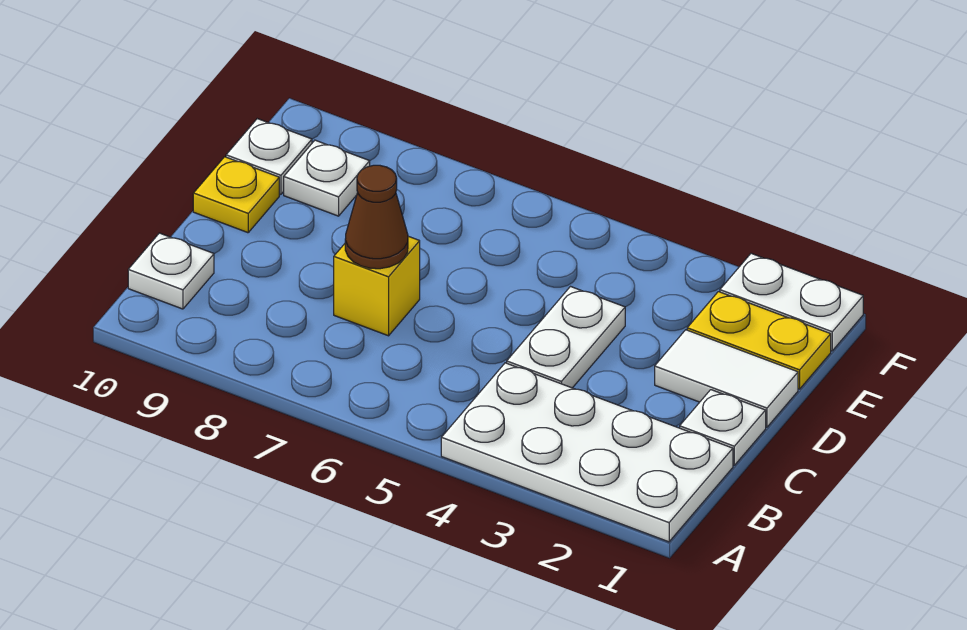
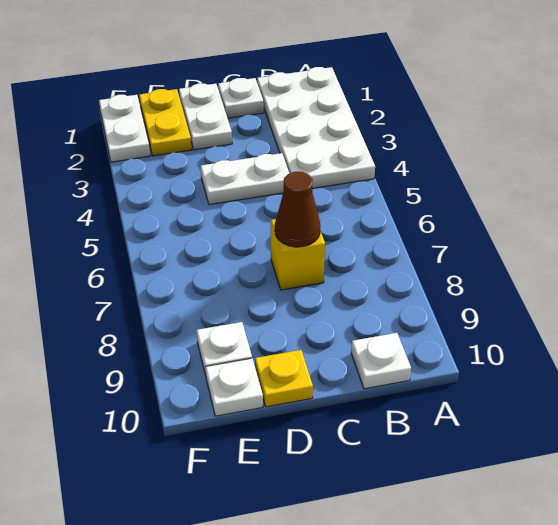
white 1x2 tile [655,330,798,427] -> white 1x2 plate [179,83,232,150]

